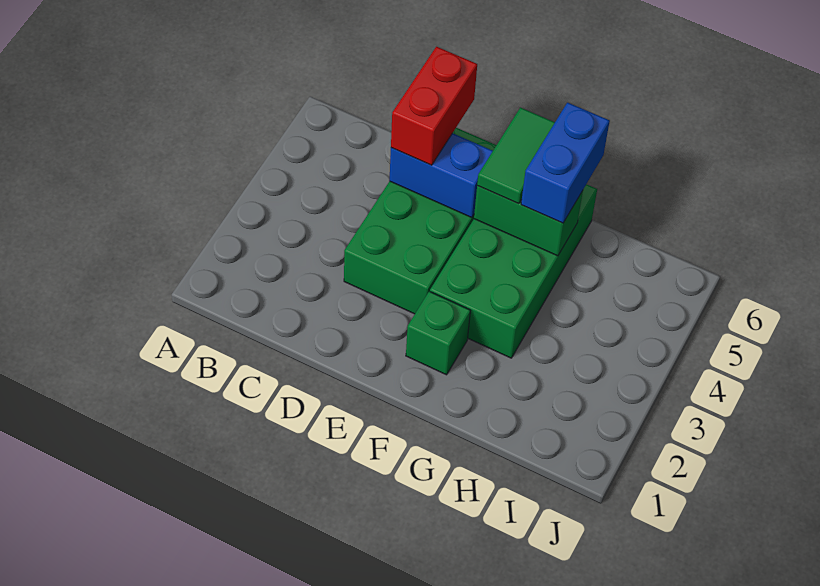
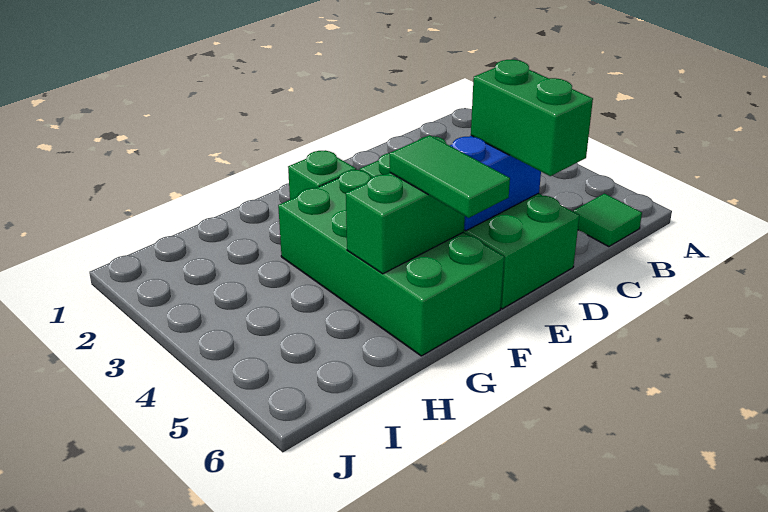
none -> green 1x1 tile [573,194,642,247]
red 1x2 brick [391,47,477,165] -> green 1x2 brick [471,60,593,176]
blue 1x2 brick [521,103,610,223] -> none

